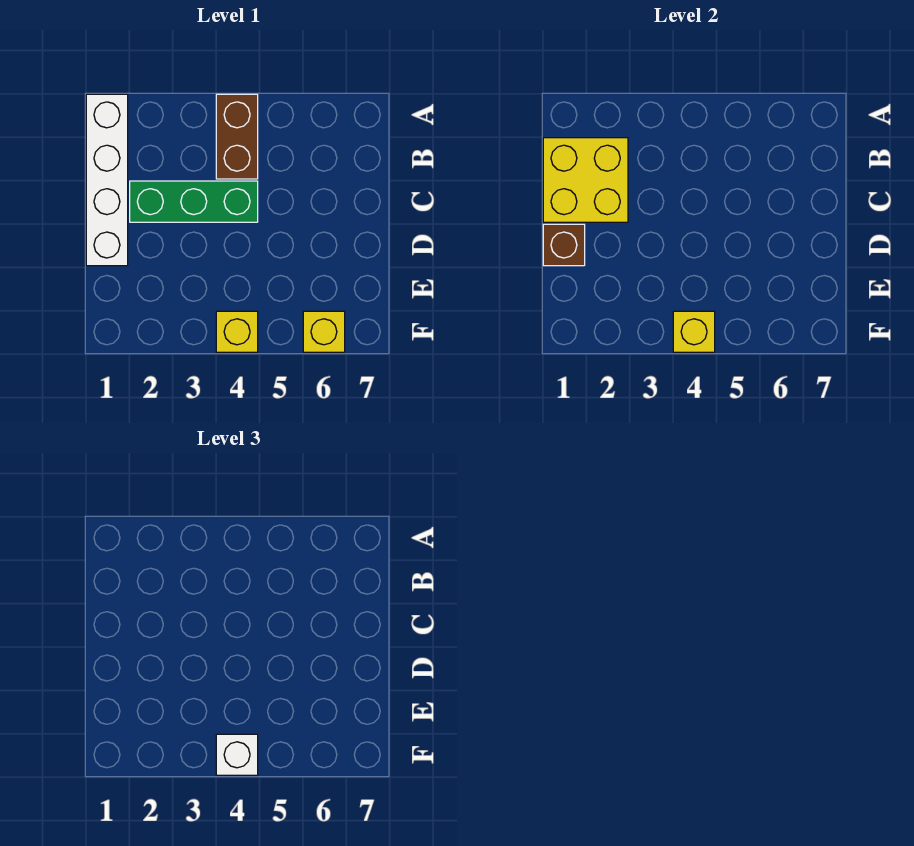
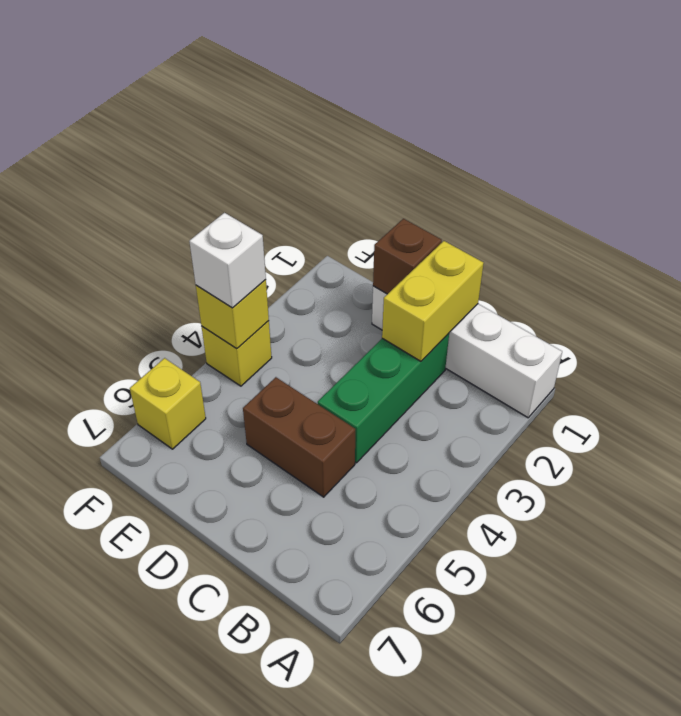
brown 1x2 brick [216,94,258,179] -> brown 1x2 brick moved to [243,377,355,497]
yellow 2x2 brick [543,138,628,222] -> yellow 1x2 brick [382,241,484,361]

